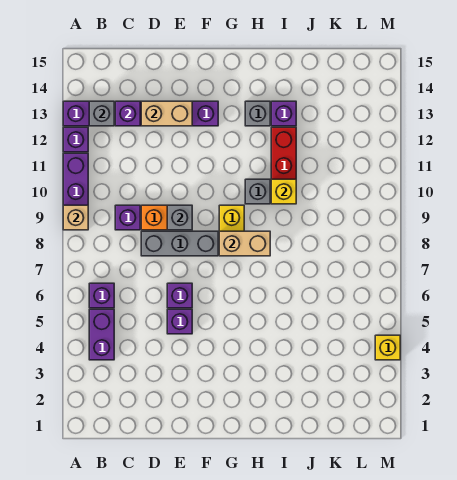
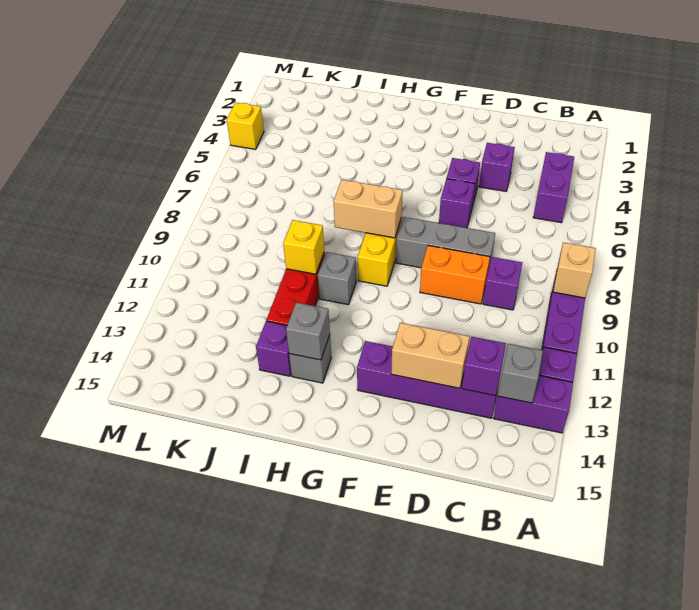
purple 1x1 brick [89,283,114,308] -> purple 1x1 brick moved to [479,143,515,191]
grey 1x1 brick [167,205,192,230] -> grey 1x1 brick moved to [286,302,330,360]

